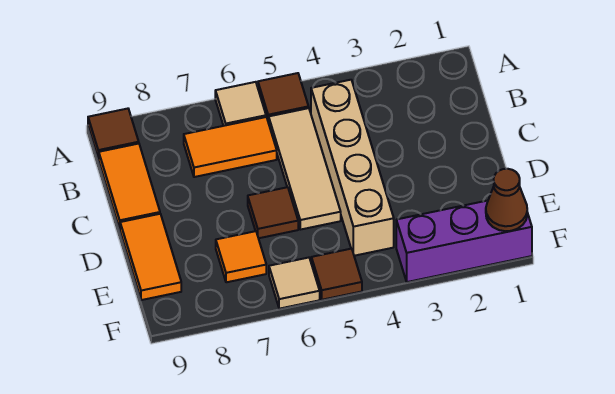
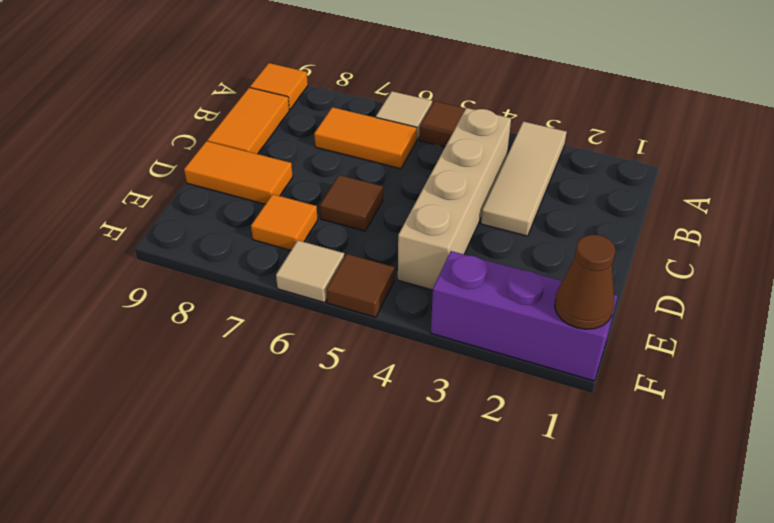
brown 1x1 tile [88,109,139,159] -> orange 1x1 tile [250,63,308,110]
tan 1x3 tile [269,108,341,230] -> tan 1x3 tile moved to [481,122,566,236]
orange 1x2 tile [120,214,181,300] -> orange 1x2 tile turned to [184,141,293,204]

